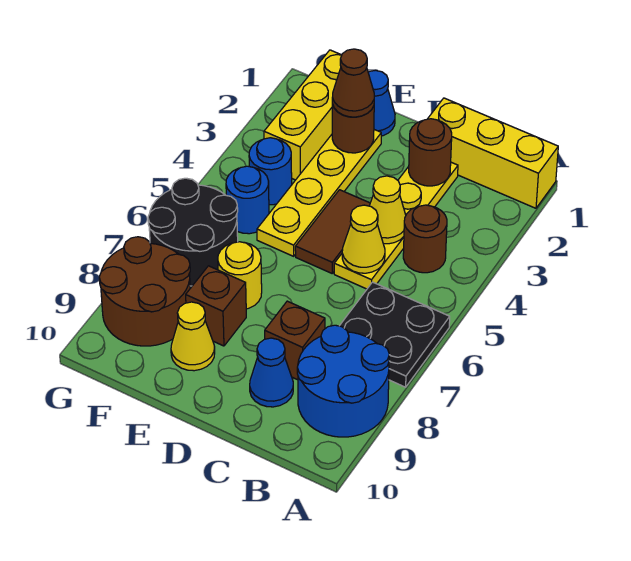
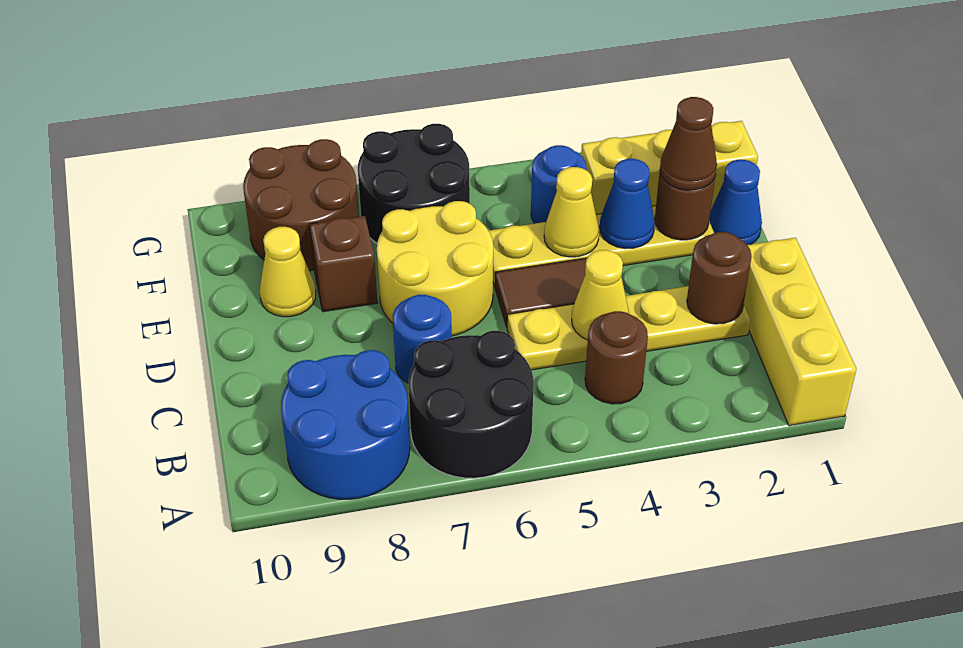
black 2x2 plate [340,282,450,387] -> black 2x2 round brick [409,331,534,478]
yellow 1x1 cone [342,205,385,273] -> yellow 1x1 cone moved to [544,167,599,257]
brown 1x1 brick [265,301,325,380] -> none
blue 1x1 cone [250,338,293,407] -> blue 1x1 cone moved to [600,159,655,249]
yellow 1x1 round brick [218,242,262,309] -> yellow 2x2 round brick [377,201,493,336]
blue 1x1 round brick [226,166,269,234] -> blue 1x1 round brick moved to [393,295,452,383]

